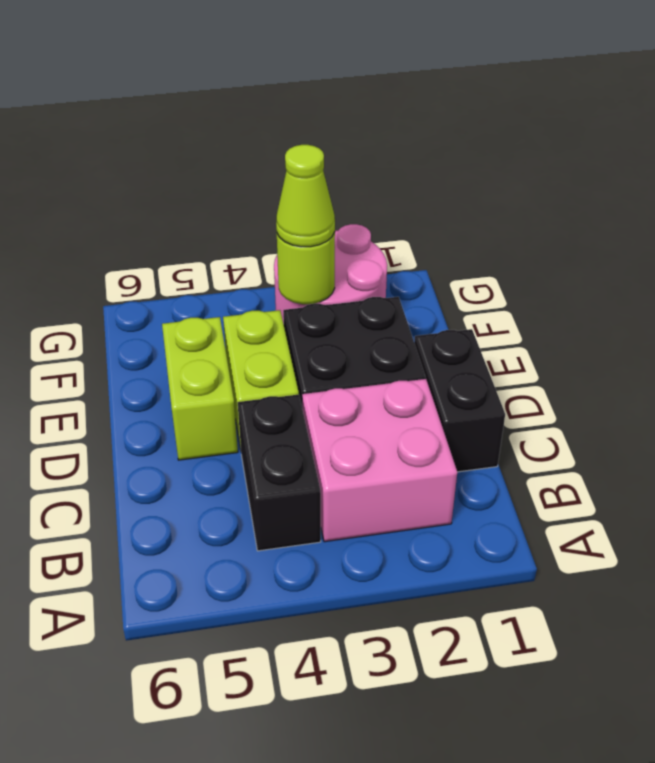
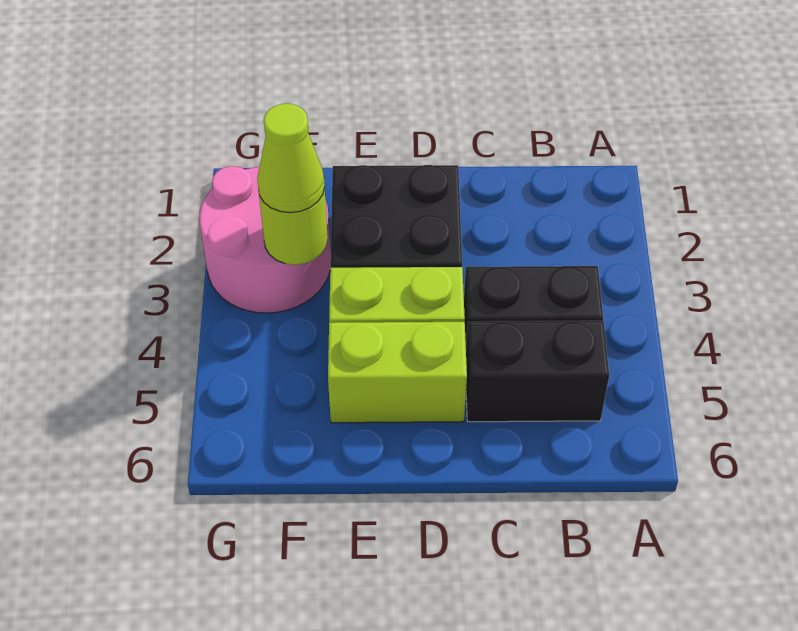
pink 2x2 brick [302,379,457,542] -> none
black 1x2 brick [414,329,505,472] -> black 1x2 brick moved to [466,321,609,422]

